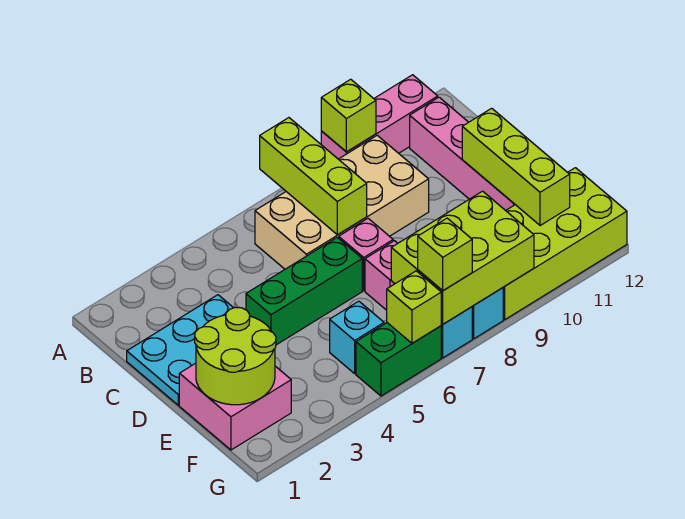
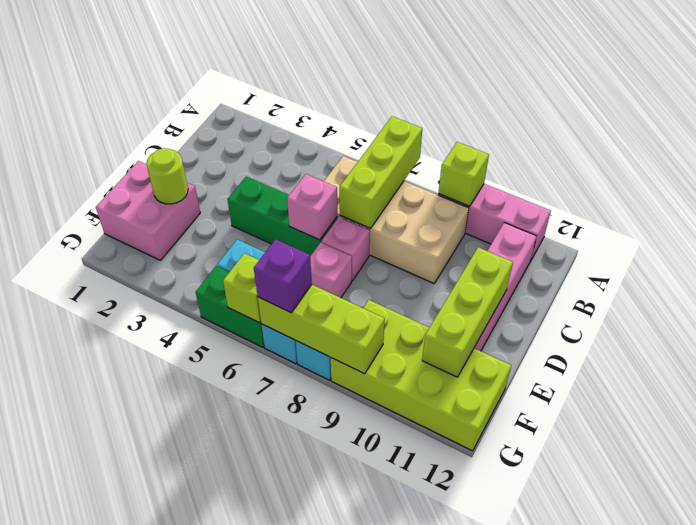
cyan 2x3 plate [127,295,233,405] -> none
none -> pink 1x1 brick [287,174,338,240]
lime 2x2 round brick [195,307,276,405] -> lime 1x1 round brick [146,148,188,204]
lime 2x3 brick [391,191,534,324] -> lime 1x3 brick [258,285,385,374]
lime 1x1 brick [418,218,472,291] -> purple 1x1 brick [254,239,312,313]

